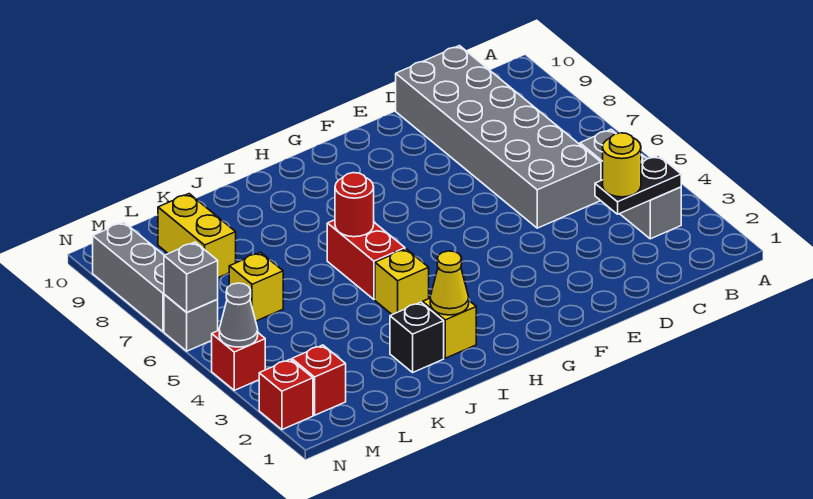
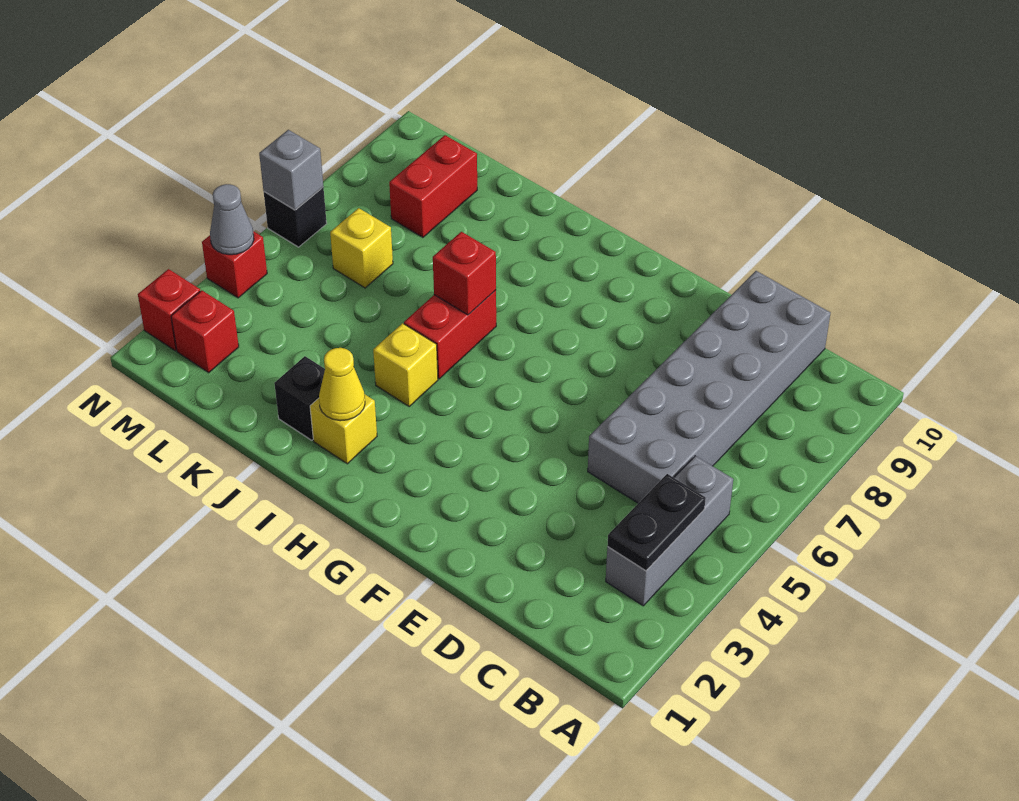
black 1x2 plate [595,156,681,214] -> black 1x2 plate turned to [607,474,706,571]
yellow 1x1 round brick [603,133,641,197] -> none
red 1x1 round brick [335,173,374,237] -> red 1x1 brick [433,232,496,315]
yellow 1x2 brick [158,194,236,278] -> red 1x2 brick [389,135,477,237]
grey 1x1 brick [164,295,218,351] -> black 1x1 brick [264,187,327,247]
grey 1x3 brick [92,222,164,332] -> none

